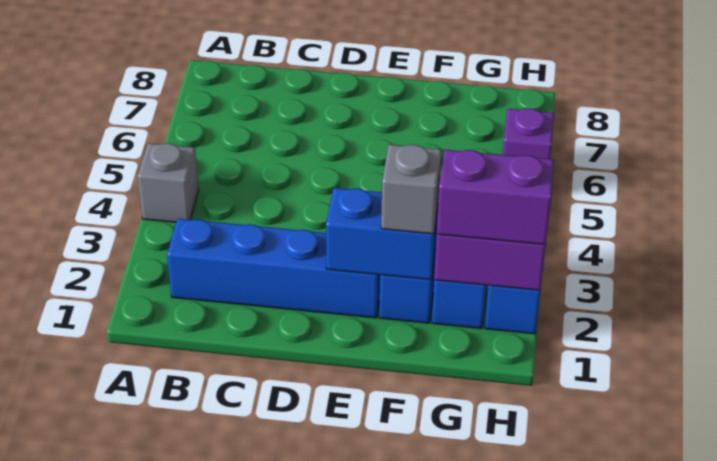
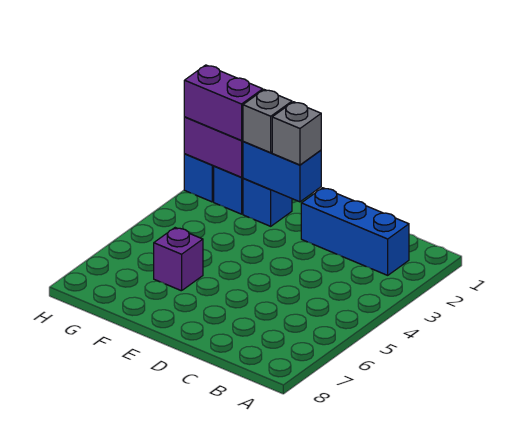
grey 1x1 brick [138,143,199,222] -> grey 1x1 brick moved to [272,102,321,165]
blue 1x4 brick [167,219,380,318] -> blue 1x3 brick [301,188,409,275]
purple 1x1 brick [503,108,554,159] -> purple 1x1 brick moved to [154,228,203,291]

